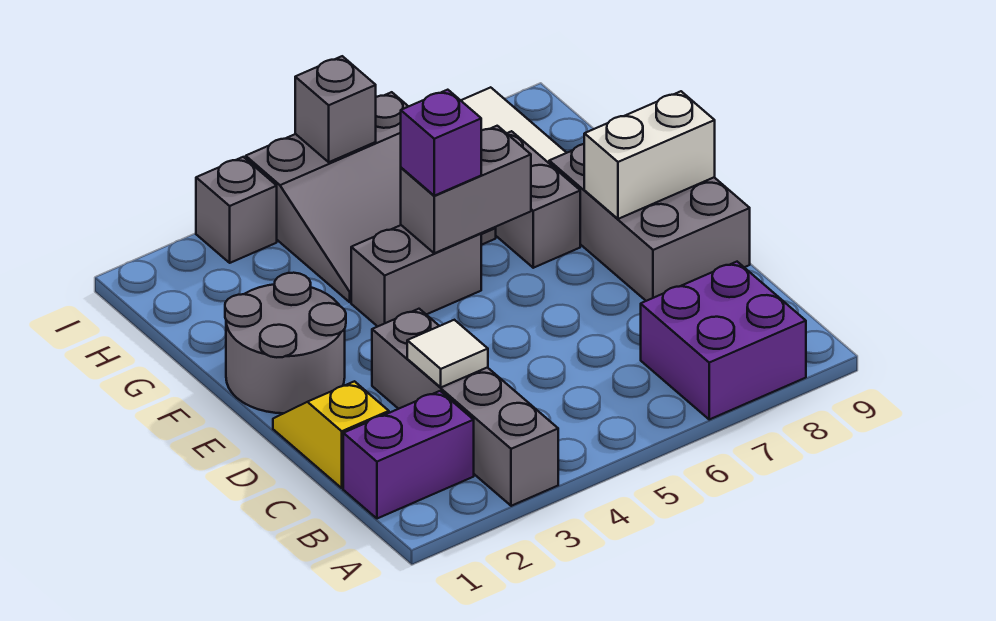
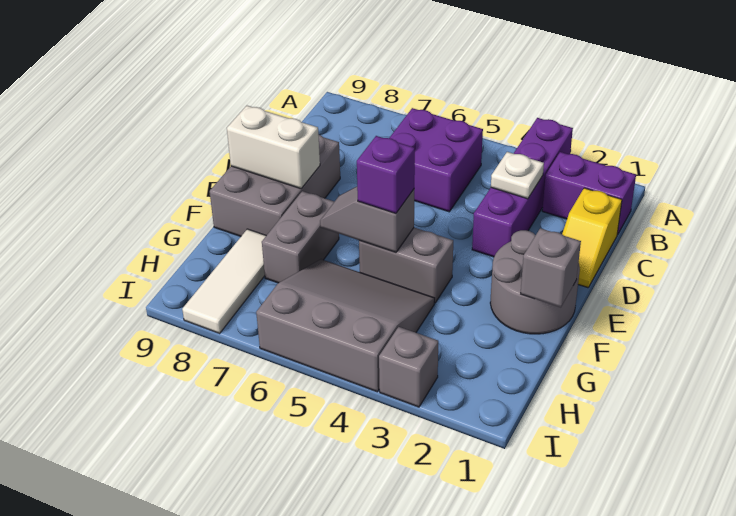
grey 1x4 brick [372,309,558,506] -> purple 1x4 brick [472,118,573,257]
purple 2x2 brick [641,262,806,419] -> purple 2x2 brick moved to [390,108,483,212]
white 1x1 tile [407,320,488,387] -> white 1x1 plate [491,152,544,199]
grey 1x2 brick [401,126,531,253] -> grey 1x2 slope [320,187,414,252]
grey 1x1 brick [295,56,376,162] -> grey 1x1 brick moved to [521,228,581,307]

